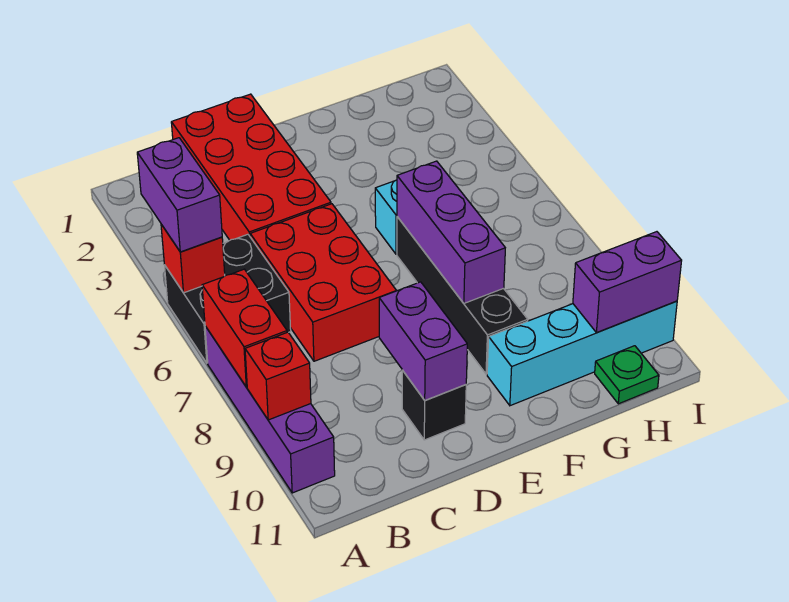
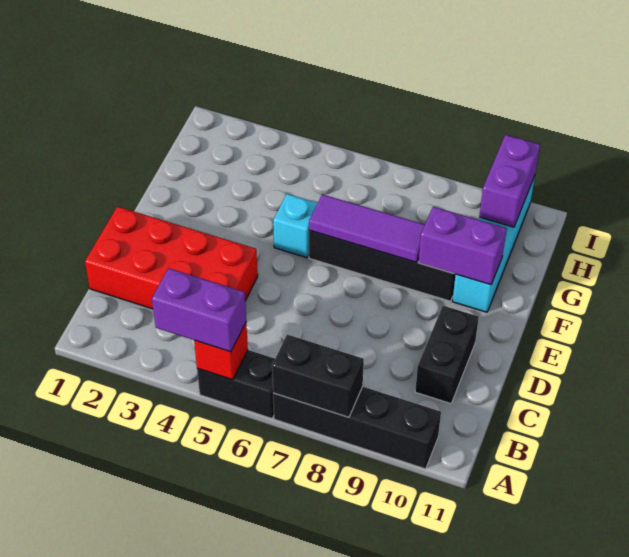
black 2x2 brick [165,234,291,363] -> black 1x2 brick [197,350,275,418]
purple 1x4 brick [205,326,335,493] -> black 1x4 brick [273,387,441,469]
red 1x2 brick [202,269,287,387] -> black 1x2 brick [272,335,364,417]
red 1x1 brick [245,332,311,420] -> none
red 2x3 brick [250,204,396,361] -> none
purple 1x2 brick [379,282,467,400] -> purple 1x2 brick moved to [418,207,507,285]
black 1x1 brick [402,370,466,440] -> black 1x2 brick [415,306,479,404]
purple 1x3 brick [397,161,505,303] -> purple 1x3 tile [309,194,425,262]
green 1x1 plate [595,346,659,404] -> none

